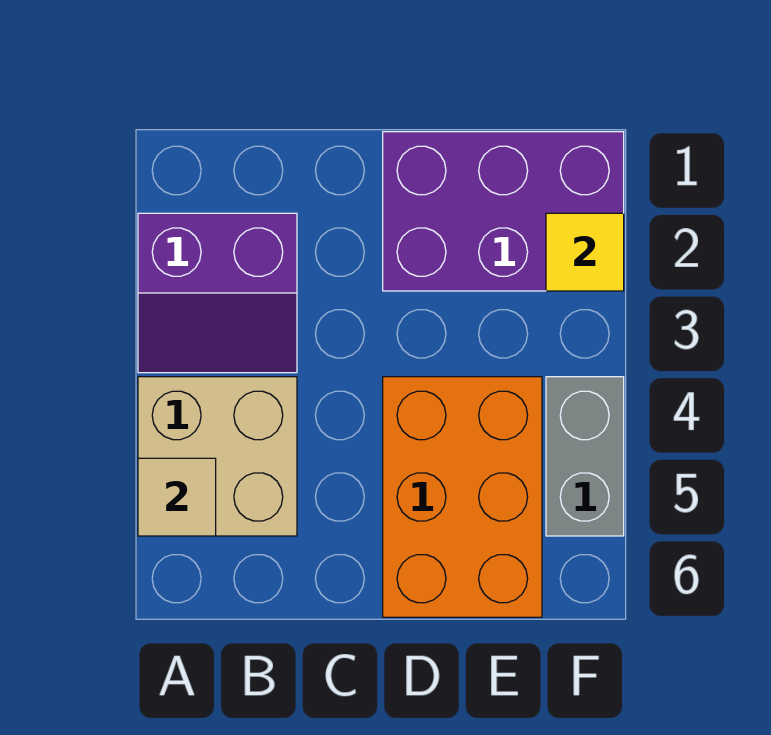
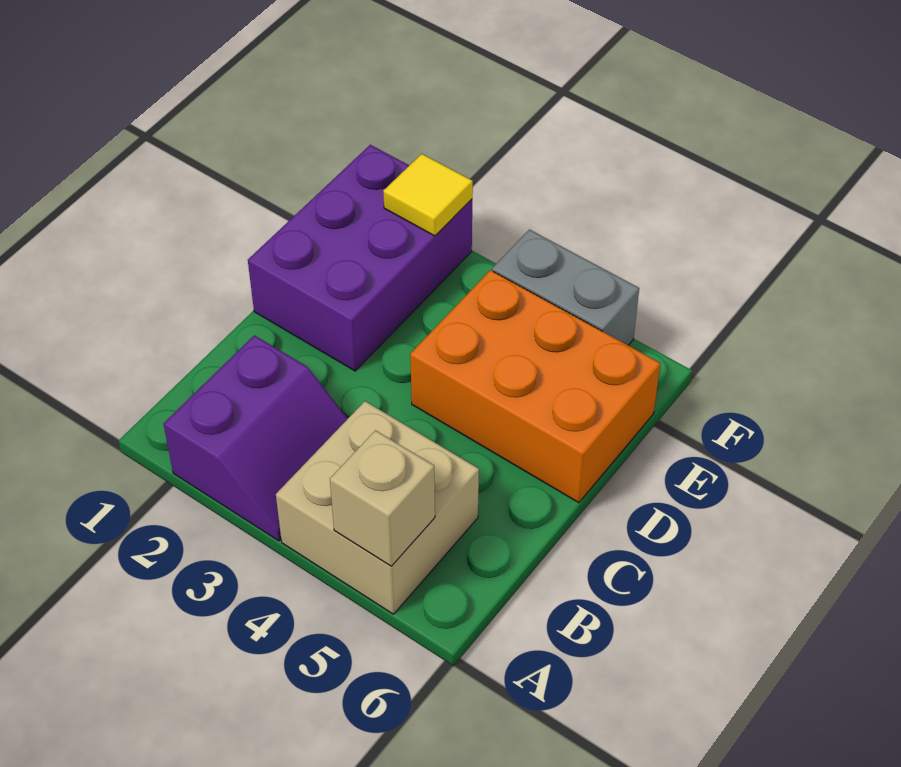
tan 1x1 tile [138,458,216,536] -> tan 1x1 brick [330,430,435,566]

